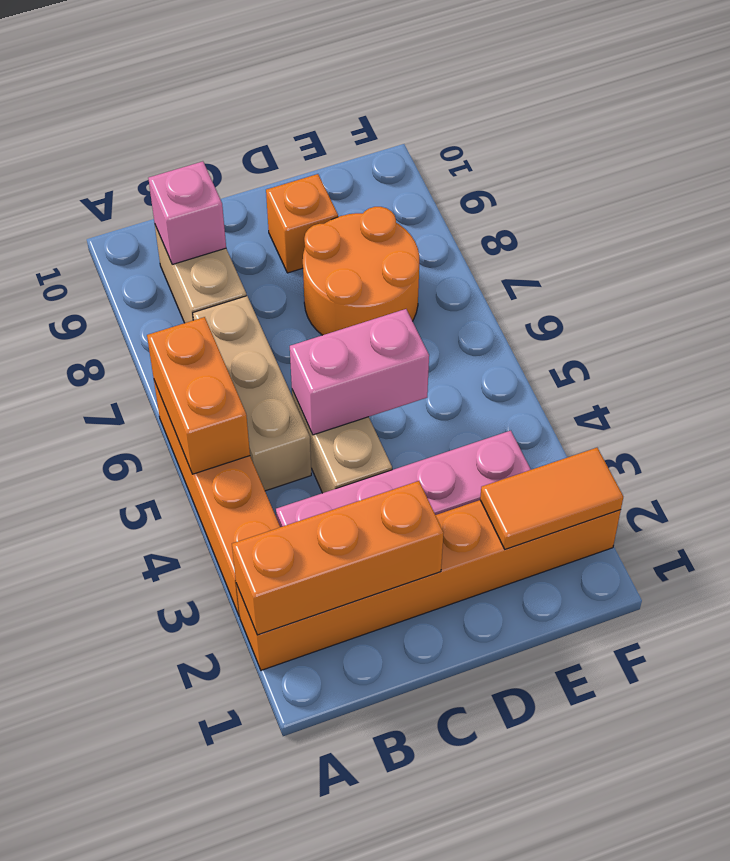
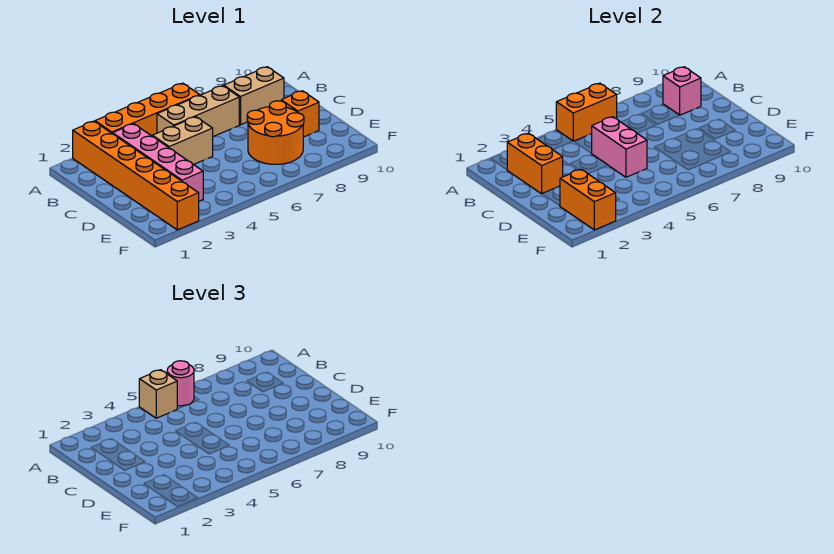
orange 1x3 brick [232,481,443,635] -> orange 1x2 brick [507,133,563,194]
none -> tan 1x1 brick [139,370,177,418]
none -> pink 1x1 round brick [167,361,194,406]
orange 1x2 tile [480,448,623,549] -> orange 1x2 brick [560,169,616,230]

